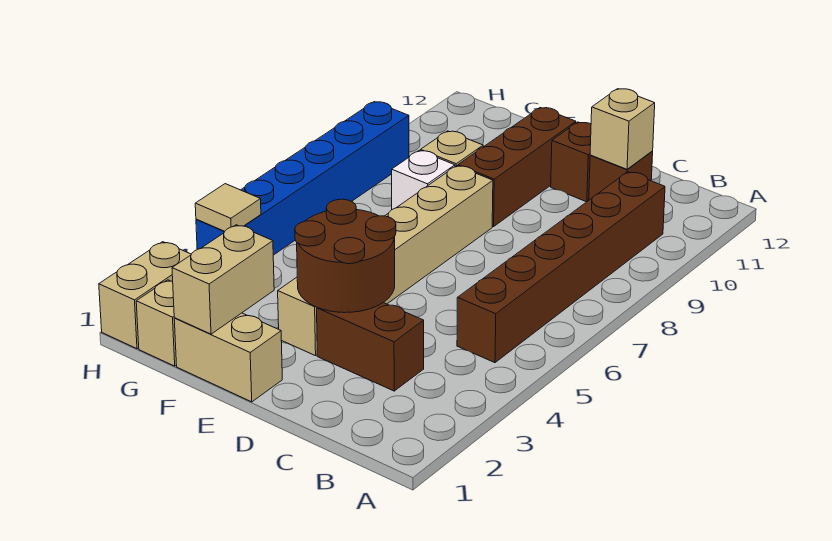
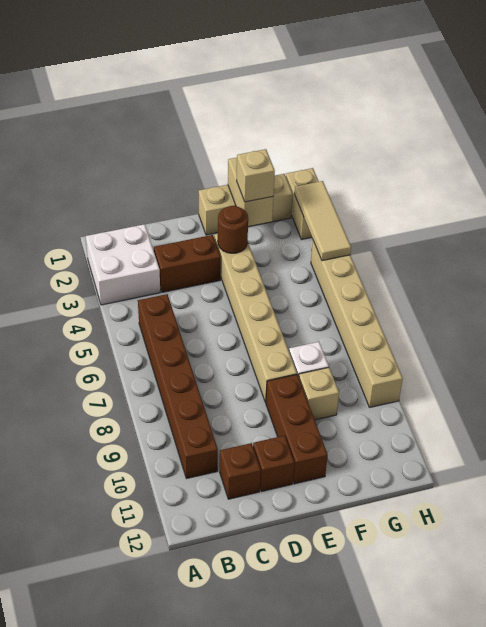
none -> white 2x2 brick [86,224,160,305]
tan 1x1 brick [590,89,655,169] -> tan 1x1 brick moved to [237,149,275,202]
brown 2x2 round brick [295,199,396,313] -> brown 1x1 round brick [218,206,248,253]
blue 1x6 brick [196,102,409,255] -> tan 1x6 brick [311,241,403,408]
tan 1x1 tile [195,184,261,231] -> tan 1x3 tile [295,181,351,261]

